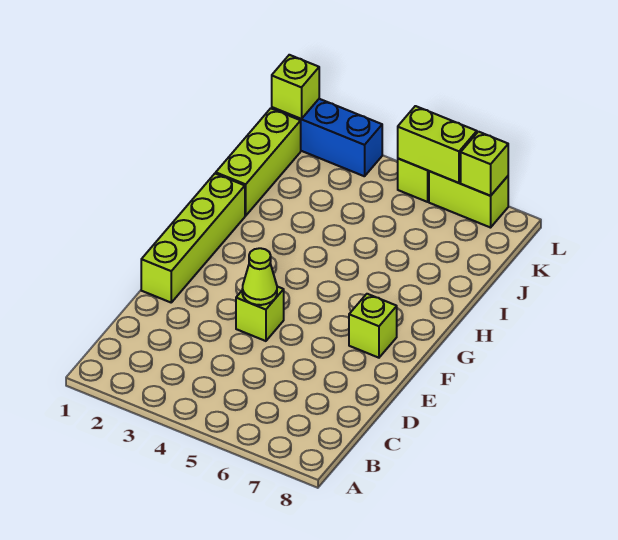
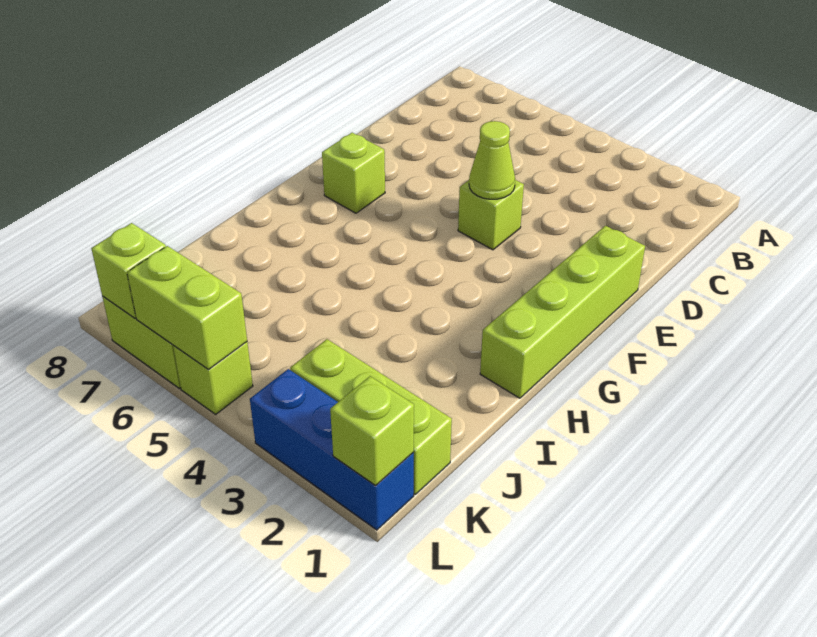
lime 1x3 brick [216,108,301,216] -> lime 1x3 brick turned to [290,339,452,494]

